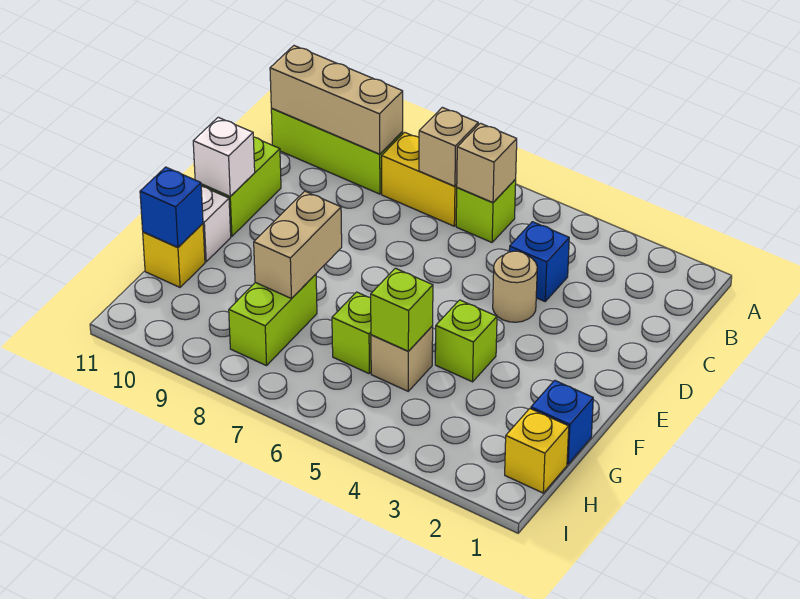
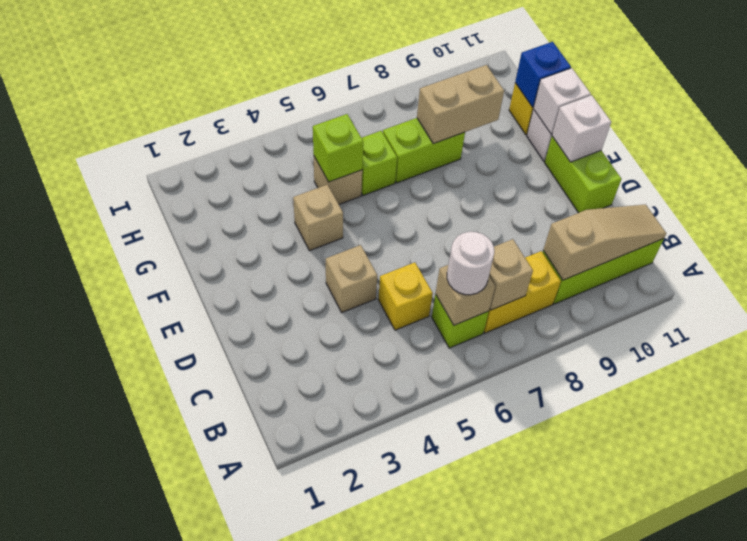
none -> white 1x1 round brick [447,232,494,295]
tan 1x3 brick [270,46,403,154] -> tan 1x3 slope [543,205,666,280]
blue 1x1 brick [509,222,569,301] -> none
tan 1x1 round brick [493,251,537,322] -> tan 1x1 brick [326,245,377,313]
lime 1x1 brick [435,300,497,382] -> tan 1x1 brick [293,185,343,251]
tan 1x2 brick [254,191,342,299] -> tan 1x2 brick turned to [417,65,504,144]
none -> white 1x1 brick [533,68,591,134]
blue 1x1 brick [531,380,593,464] -> none
lime 1x2 brick [229,274,317,366] -> lime 1x2 brick turned to [383,118,465,183]
yellow 1x1 brick [505,409,569,493] -> yellow 1x1 brick moved to [378,262,433,330]

